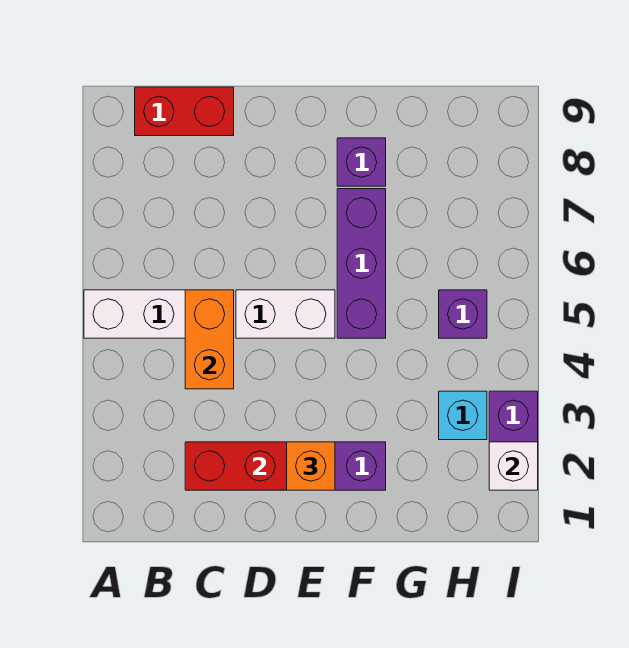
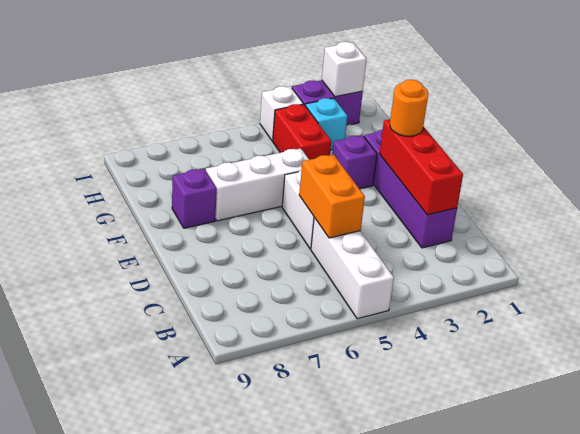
red 1x2 brick [135,87,234,136] -> red 1x2 brick moved to [273,104,331,160]
orange 1x2 brick [185,290,234,389] -> orange 1x2 brick turned to [299,155,365,238]
orange 1x1 brick [287,442,335,490] -> orange 1x1 round brick [390,80,428,136]
purple 1x3 brick [337,189,386,338] -> white 1x3 brick [206,148,309,221]
purple 1x1 brick [439,290,487,338] -> purple 1x1 brick moved to [332,135,377,189]
none -> white 1x1 brick [260,86,303,141]

